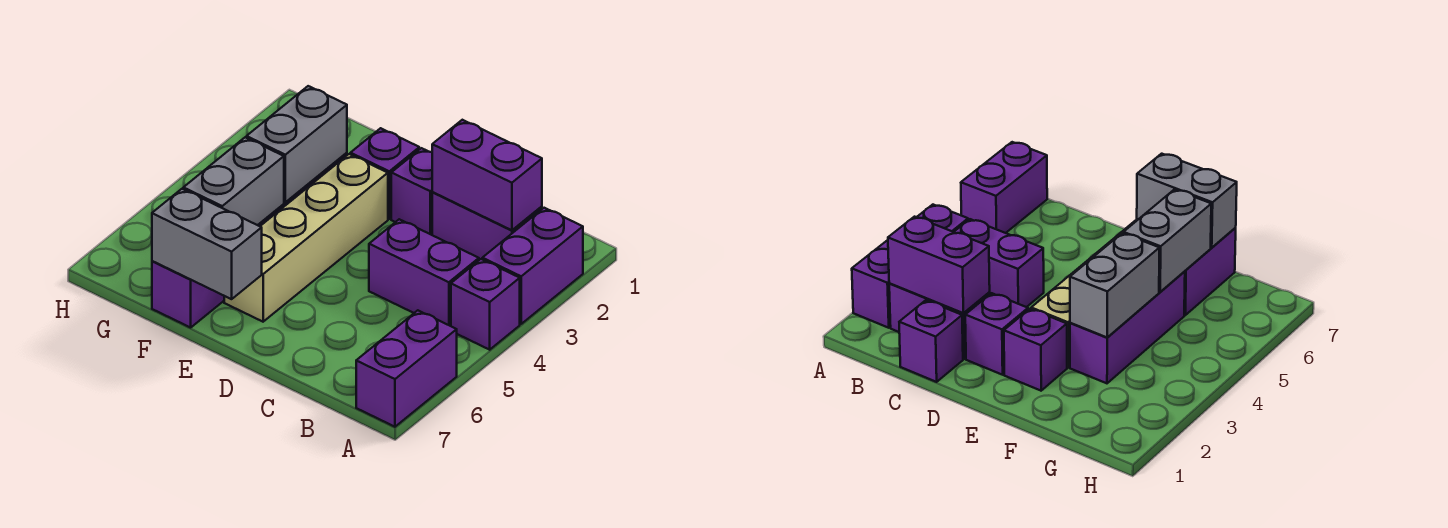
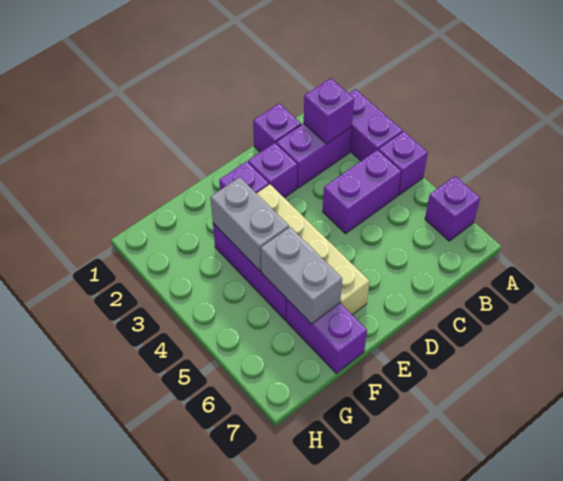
purple 1x2 brick [356,310,457,427] -> purple 1x1 brick [425,176,480,241]
purple 1x2 brick [432,120,542,230] -> purple 1x1 brick [304,78,354,144]
grey 1x2 brick [152,189,262,299] -> none

